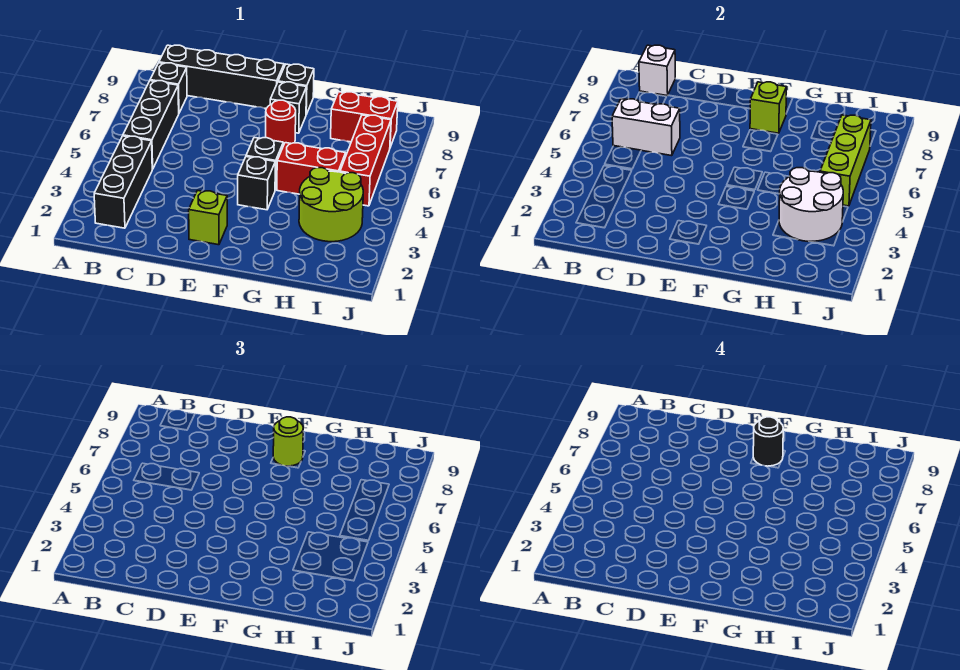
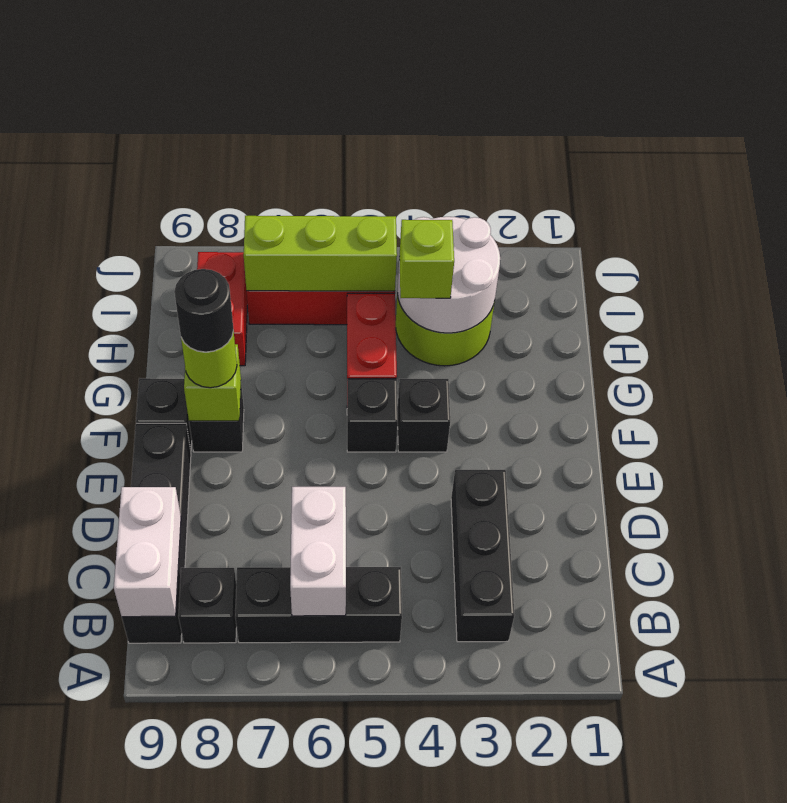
black 1x3 brick [94,136,152,228] -> black 1x3 brick turned to [451,470,514,642]
white 1x1 brick [639,45,675,96] -> white 1x2 brick [114,487,181,617]
lime 1x1 brick [189,191,227,245] -> lime 1x1 brick moved to [399,220,454,298]
red 1x1 round brick [266,100,296,145] -> none

